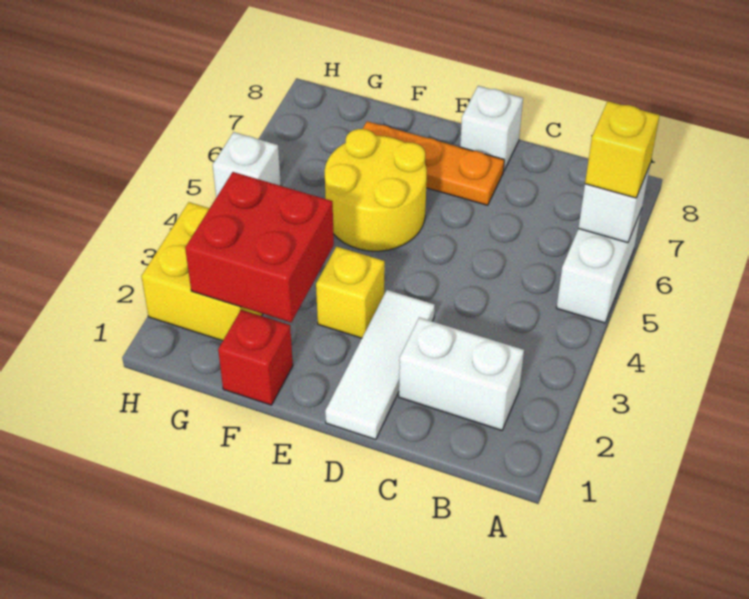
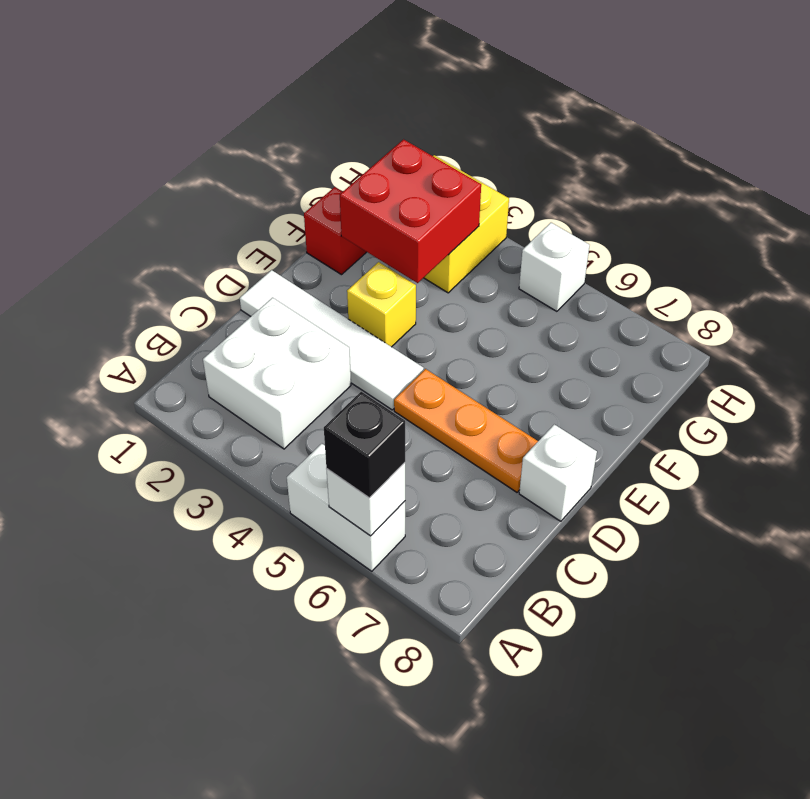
yellow 1x1 brick [585,101,660,198] -> black 1x1 brick [324,392,405,498]
white 1x2 brick [399,317,524,430] -> white 2x2 brick [203,298,351,449]
white 1x3 tile [325,290,435,440] -> white 1x4 tile [240,270,424,410]
orange 1x3 plate [363,121,504,205] -> orange 1x3 plate turned to [394,369,538,492]
yellow 2x2 round brick [325,129,427,251] -> none

